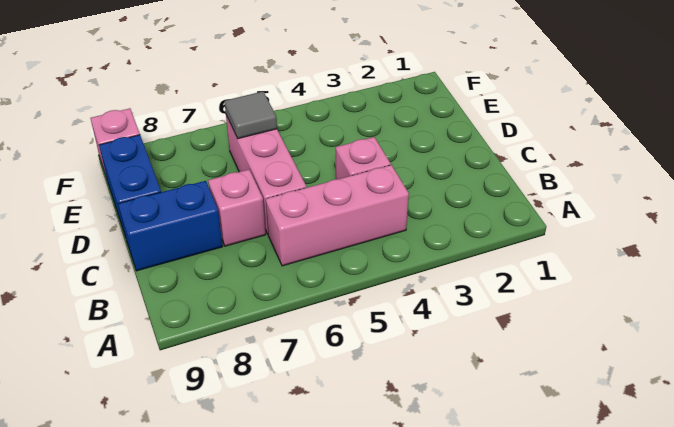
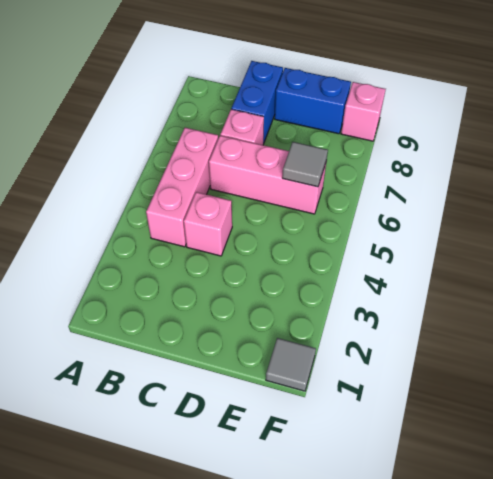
none -> grey 1x1 tile [266,338,316,391]

